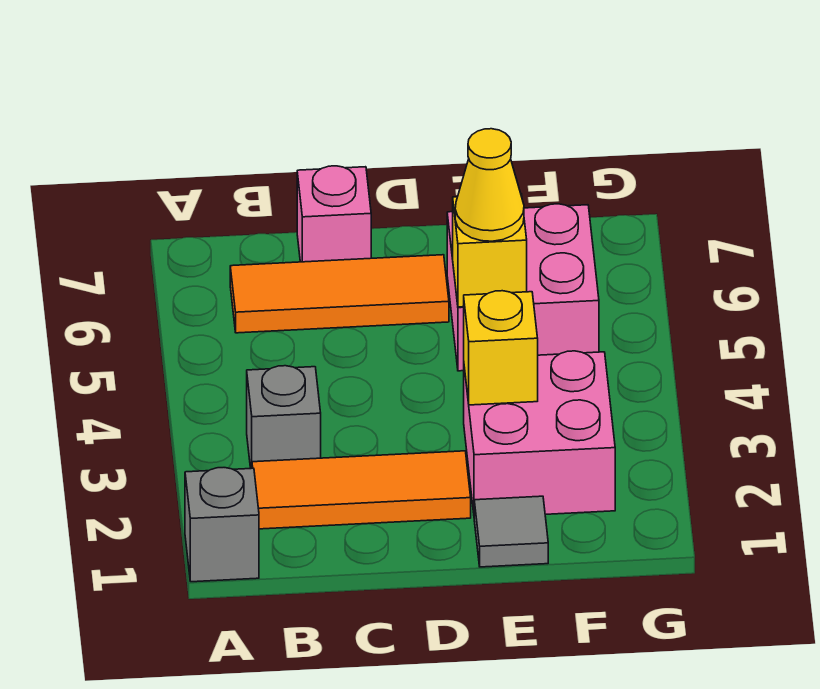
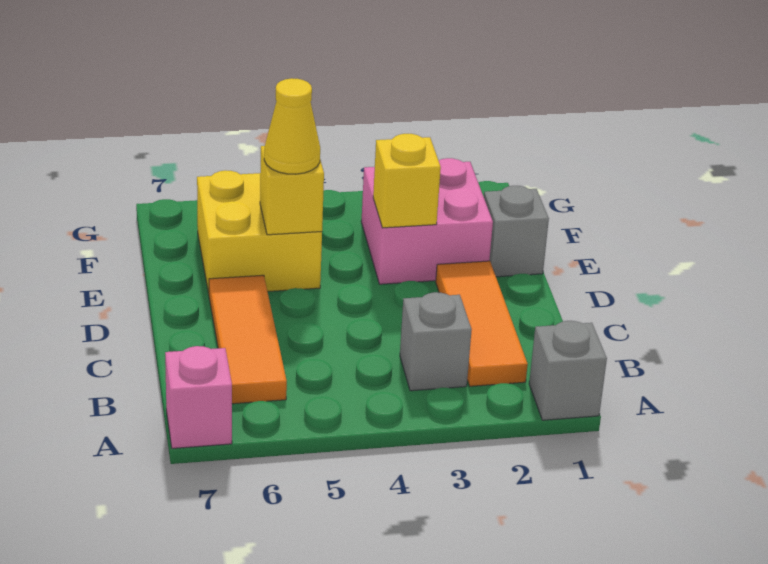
pink 1x1 brick [297,166,371,262] -> pink 1x1 brick moved to [165,346,232,448]
grey 1x1 tile [474,496,548,567] -> grey 1x1 brick [484,186,549,277]
pink 2x2 brick [447,204,599,371] -> yellow 2x2 brick [197,170,322,294]

